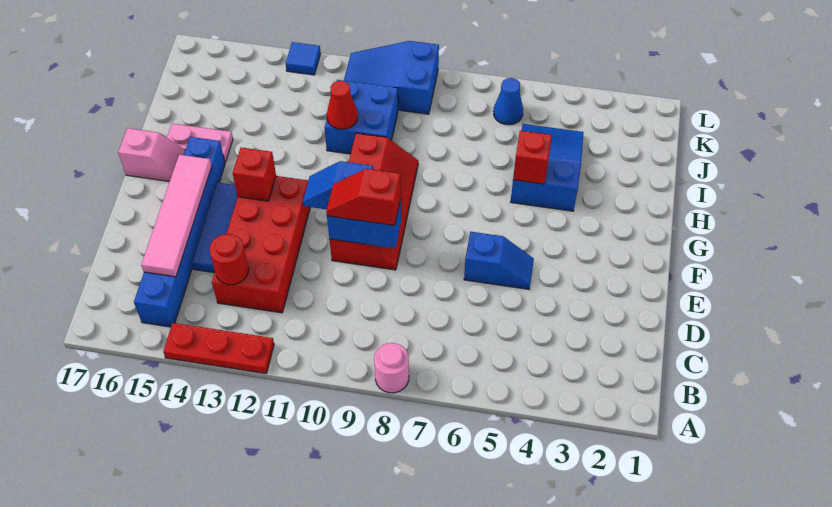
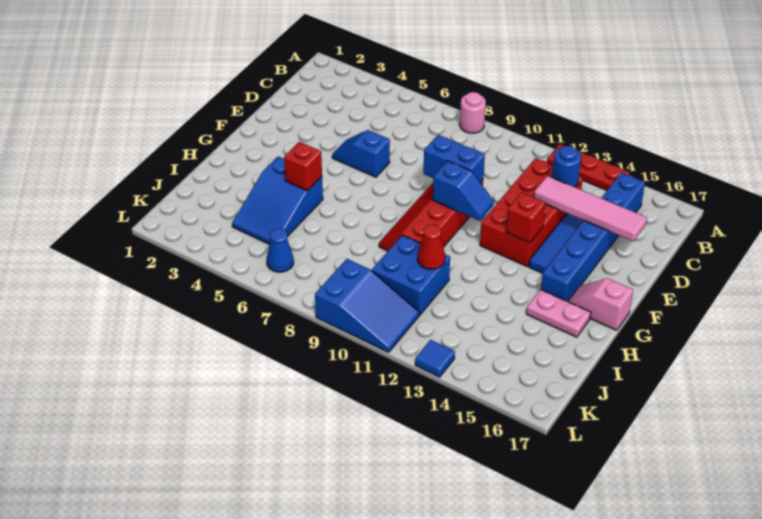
red 1x1 round brick [210,234,249,285] -> blue 1x1 round brick [552,146,581,187]
pink 1x4 tile [141,155,212,277] -> pink 1x4 tile turned to [534,176,647,241]
red 1x2 slope [326,169,401,225] -> none

